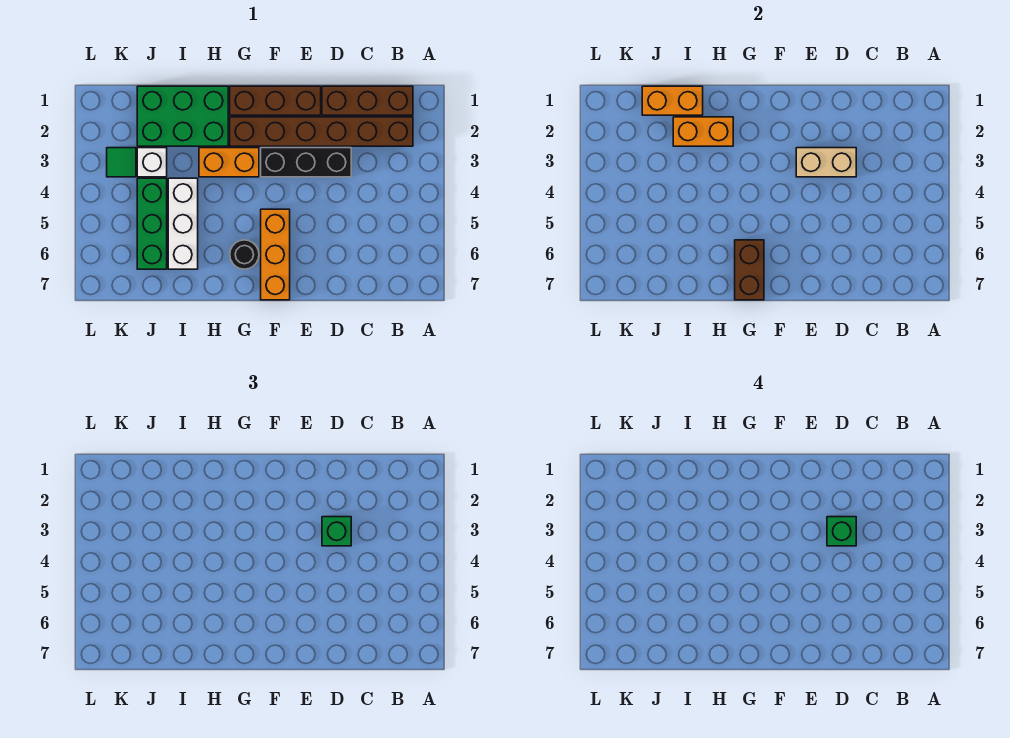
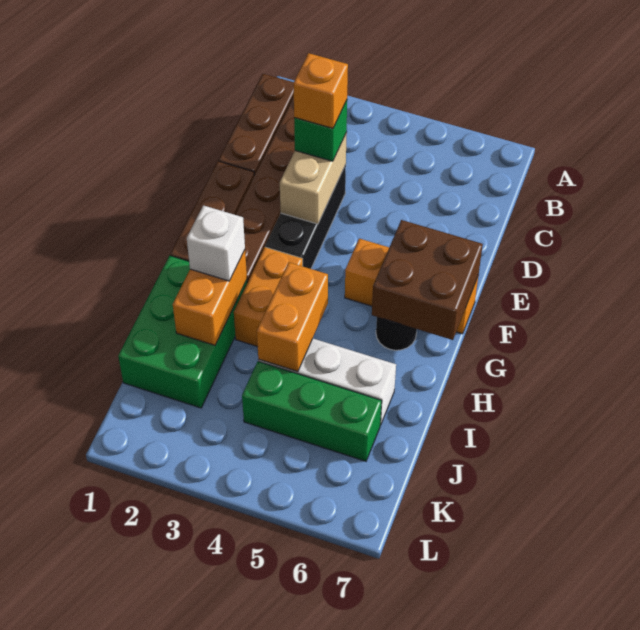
green 1x1 brick [827,517,856,546] -> orange 1x1 brick [293,53,348,128]
brown 1x2 brick [735,240,764,300] -> brown 2x2 brick [372,220,483,340]
orange 1x2 brick [642,86,703,115] -> orange 1x2 brick moved to [257,262,328,372]
white 1x1 brick [137,148,167,177] -> white 1x1 brick moved to [187,205,245,281]
green 1x1 tile [107,148,136,177] -> none

